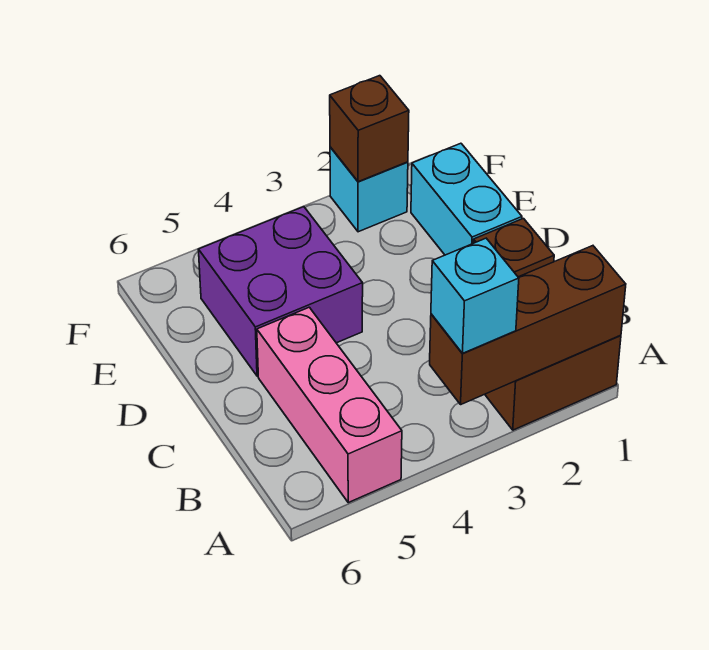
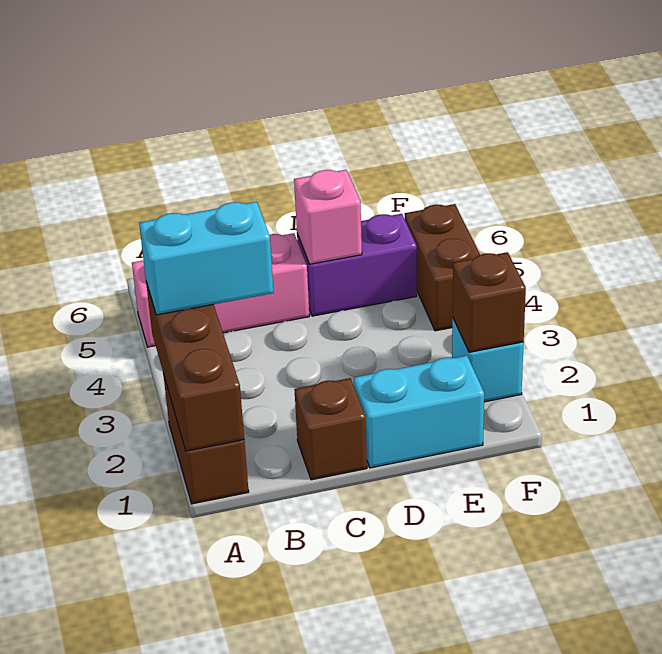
cyan 1x1 brick [431,238,519,353] -> cyan 1x2 brick [139,202,273,315]
purple 2x2 brick [198,207,363,376] -> purple 1x2 brick [297,214,417,316]
none -> pink 1x1 brick [294,170,362,264]
none -> brown 1x2 brick [405,204,480,331]

